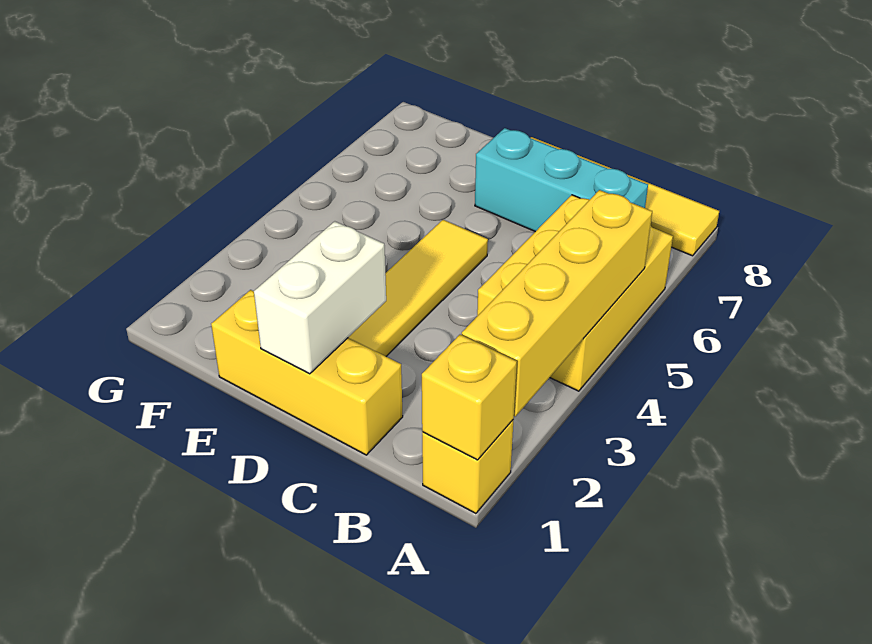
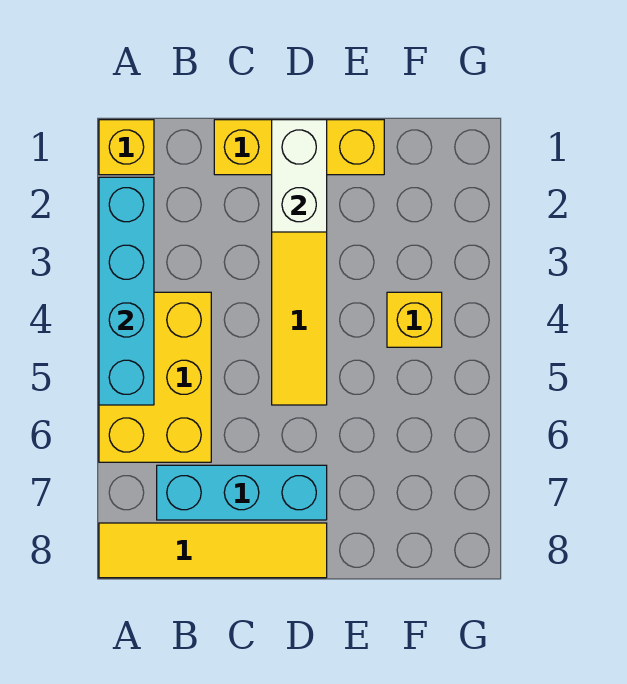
yellow 1x1 brick [422,335,517,460] -> yellow 1x1 brick moved to [387,292,442,347]
yellow 1x4 brick [462,190,652,416] -> cyan 1x4 brick [99,177,154,405]

